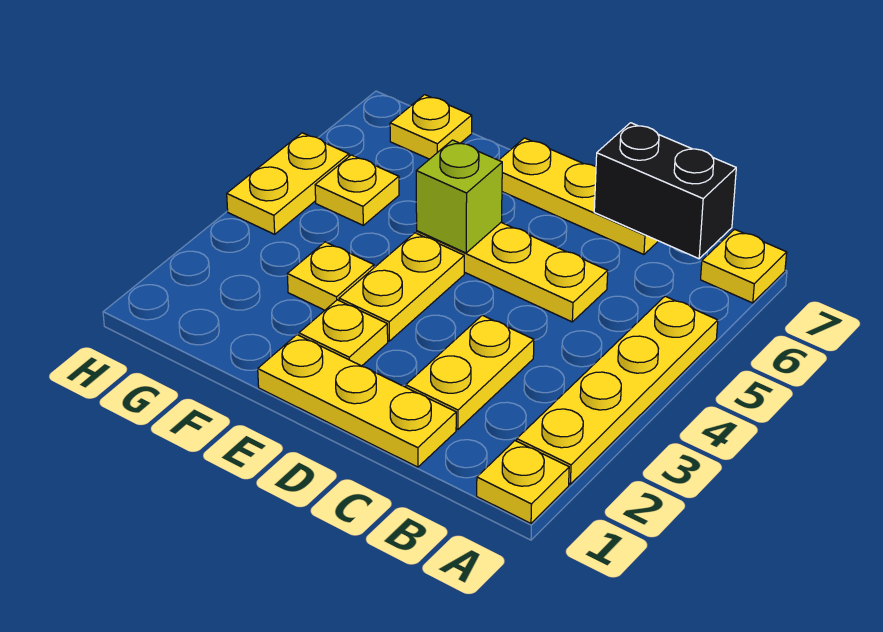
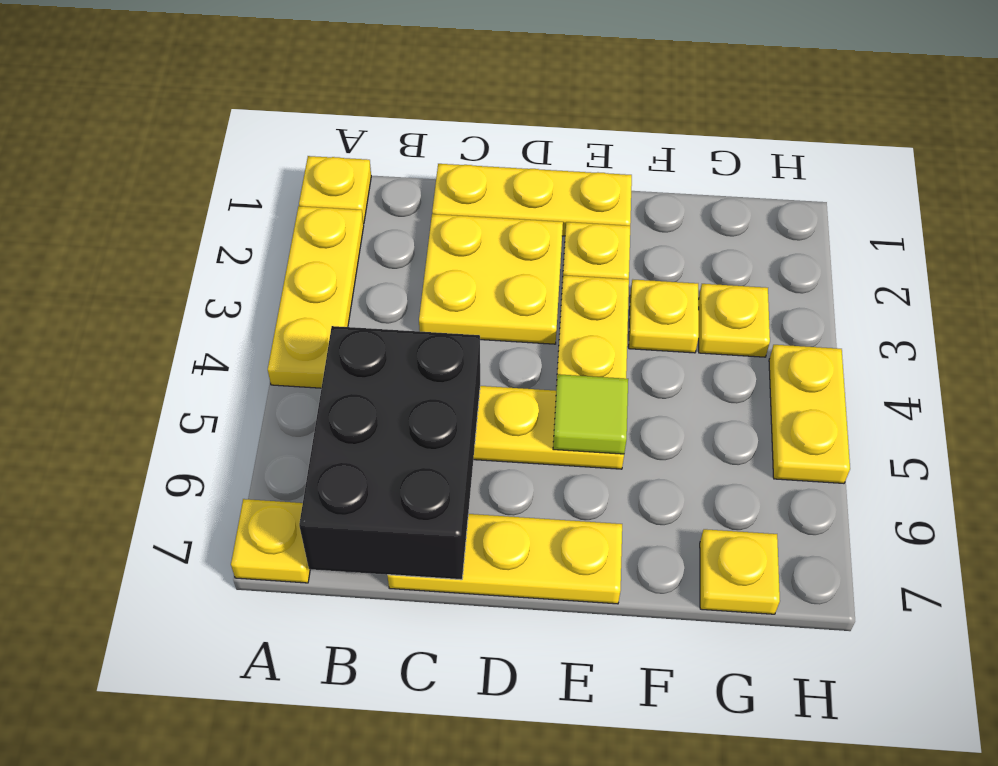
yellow 1x4 plate [517,296,718,484] -> yellow 1x3 plate [268,206,364,388]
black 1x2 brick [594,123,736,259] -> black 2x3 brick [299,326,480,580]
yellow 1x2 plate [406,315,534,429] -> yellow 2x2 plate [419,214,563,344]
lime 1x1 brick [416,140,502,253] -> lime 1x1 tile [553,374,628,454]
yellow 1x1 plate [315,155,399,225] -> yellow 1x1 plate moved to [698,284,770,357]

